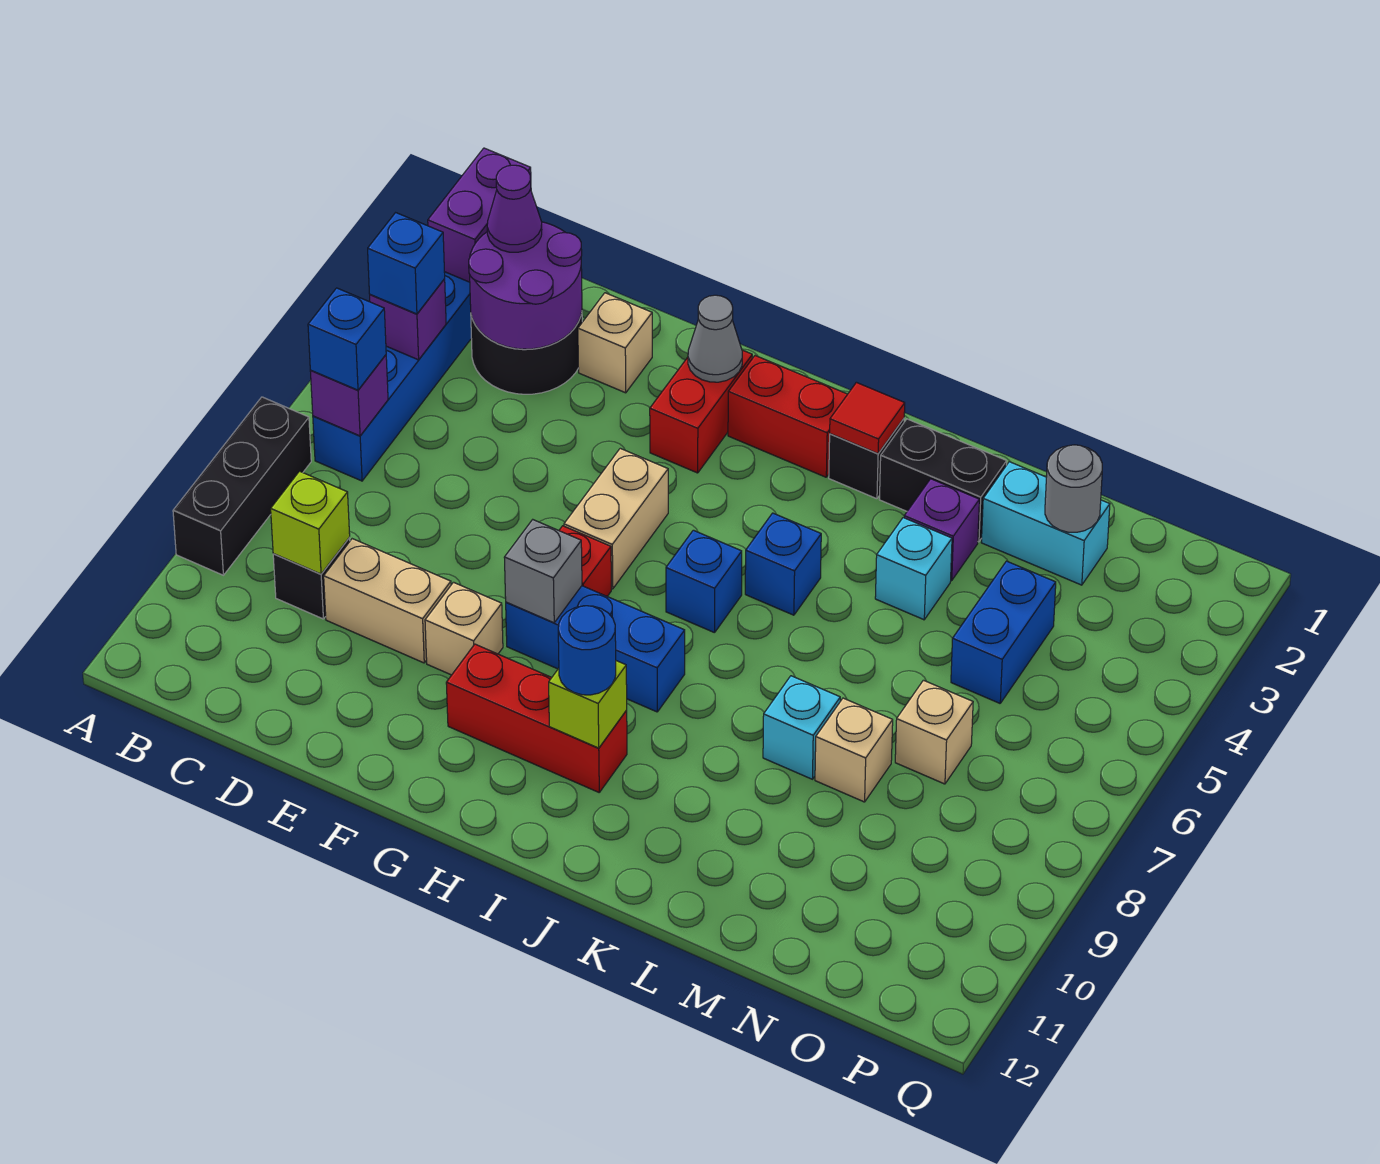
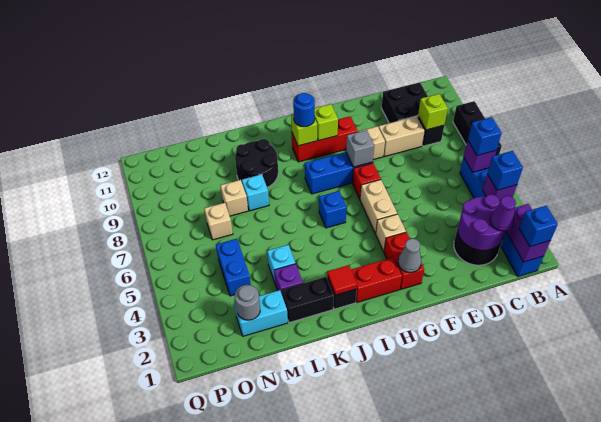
none -> black 2x2 brick [381,82,428,123]
tan 1x1 brick [578,293,652,393] -> tan 1x1 brick moved to [376,214,406,251]
none -> lime 1x1 brick [315,104,338,141]
blue 1x1 brick [745,513,821,615] -> blue 1x1 brick moved to [519,206,558,246]
none -> black 2x2 round brick [235,139,278,187]

